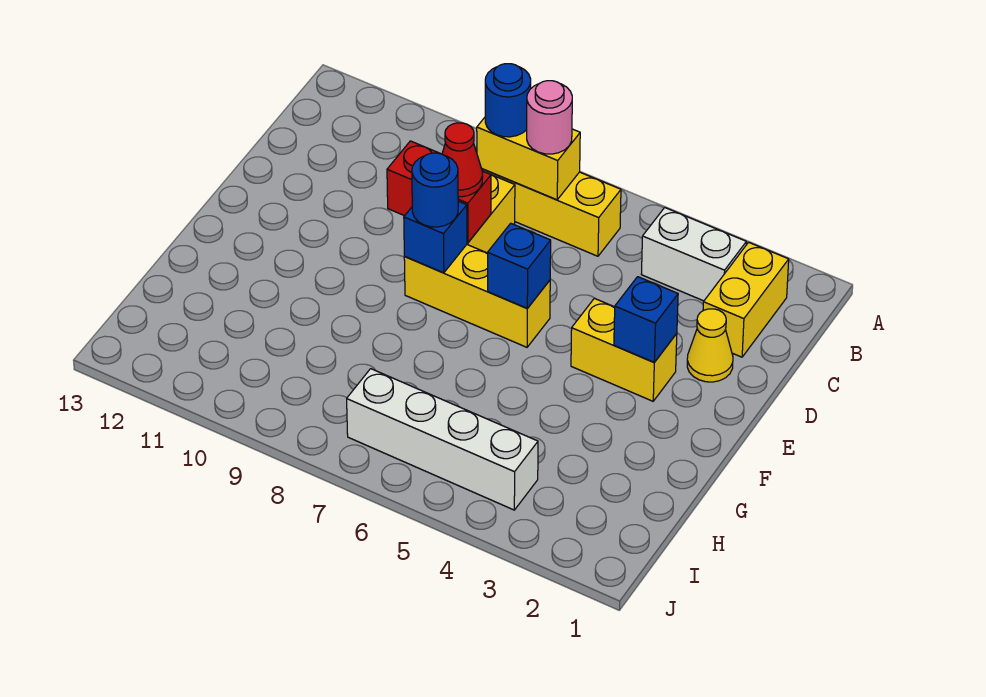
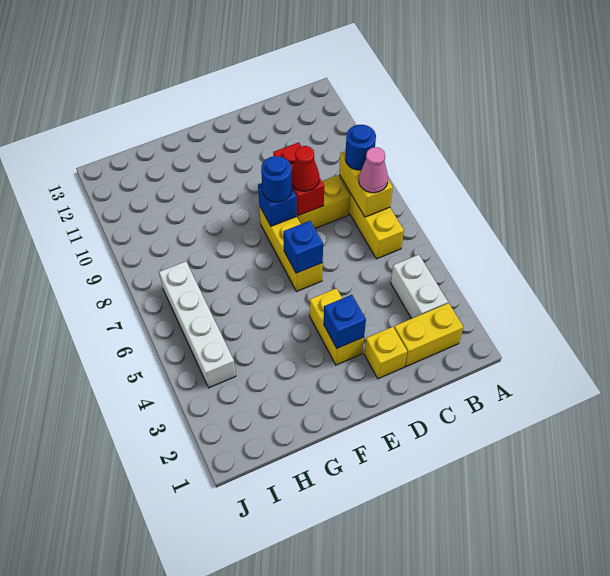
pink 1x1 round brick [527,81,572,154] -> pink 1x1 cone [359,147,388,193]
yellow 1x1 cone [687,309,733,382] -> yellow 1x1 brick [364,327,407,379]

